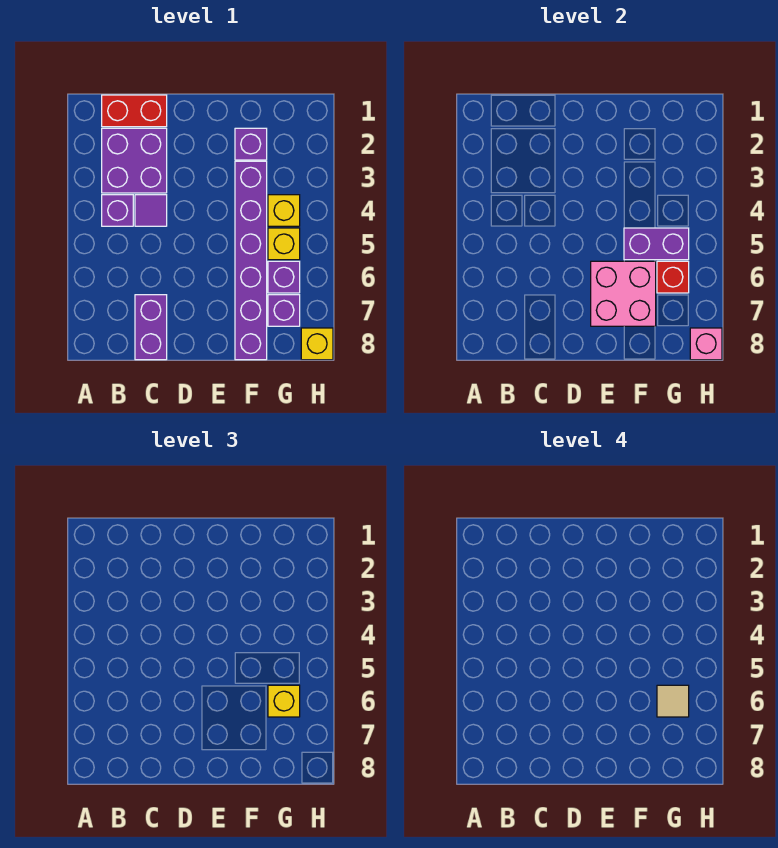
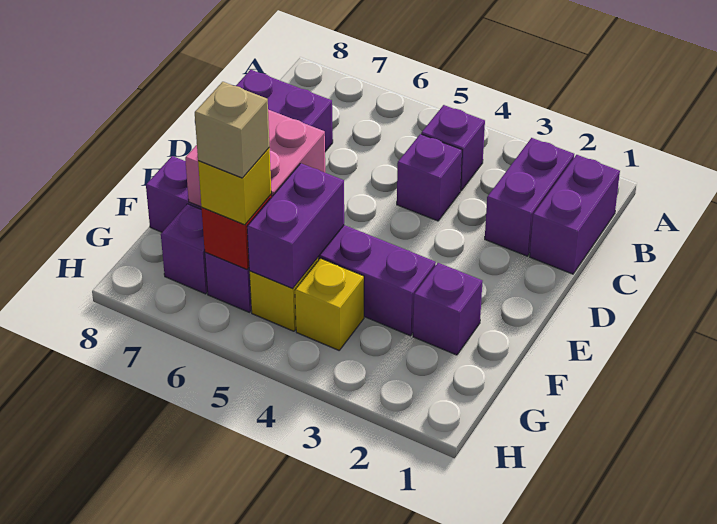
red 1x2 brick [102,95,167,127] -> purple 1x2 brick [530,155,620,274]
purple 2x2 brick [102,128,167,193] -> purple 1x2 brick [485,138,574,256]
purple 1x1 tile [135,195,167,226] -> purple 1x1 brick [397,134,462,221]
tan 1x1 tile [657,685,689,717] -> tan 1x1 brick [195,82,270,178]
yellow 1x1 brick [301,328,333,360] -> none
pink 1x1 brick [690,328,722,360] -> none

